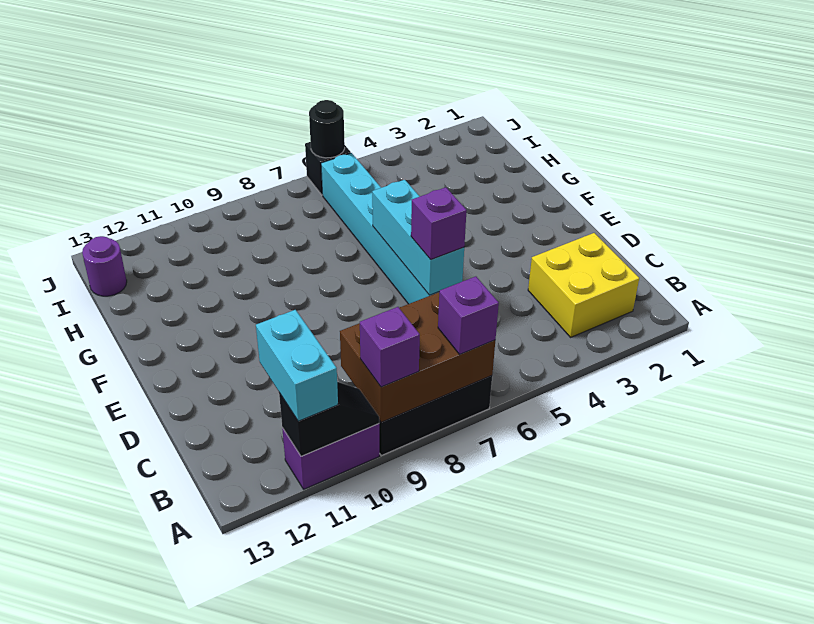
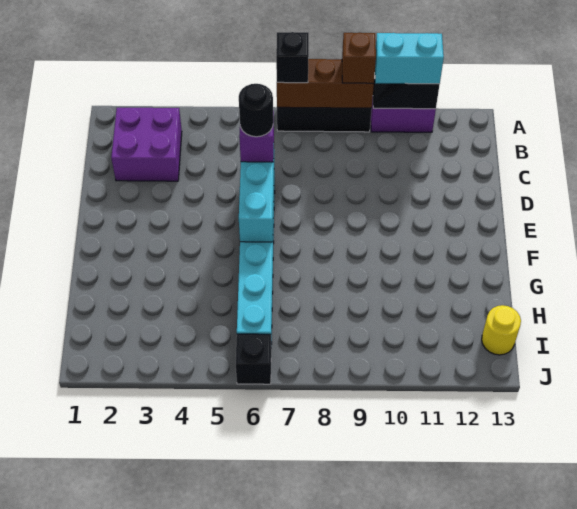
brown 2x3 brick [340,292,495,422] -> brown 1x3 brick [277,59,374,108]
purple 1x1 brick [438,276,499,354] -> black 1x1 brick [276,32,309,83]
purple 1x1 brick [360,307,420,387] -> brown 1x1 brick [342,33,376,83]
cyan 1x2 brick [256,310,338,421] -> cyan 1x2 brick turned to [375,33,444,84]
yellow 2x2 brick [528,233,639,337] -> purple 2x2 brick [111,108,182,181]
purple 1x1 round brick [82,236,127,296] -> yellow 1x1 round brick [482,305,521,355]
black 1x1 round brick [309,100,345,158] -> black 1x1 round brick moved to [239,84,273,137]

